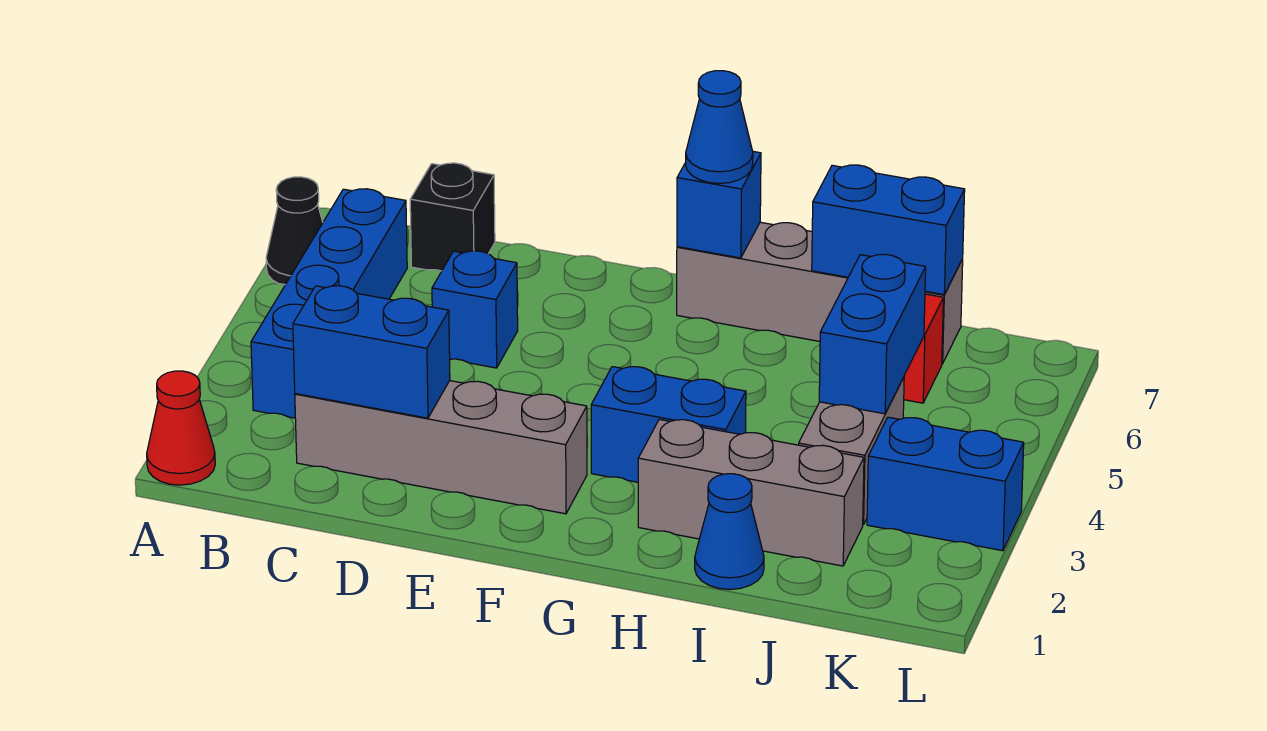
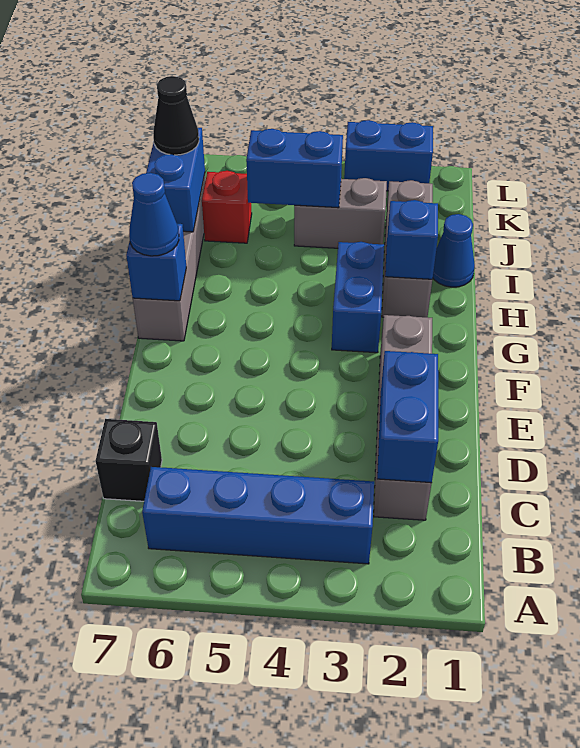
red 1x1 cone [147,371,215,485] -> none
black 1x1 cone [266,177,323,285] -> black 1x1 cone moved to [153,76,199,155]
blue 1x1 brick [432,251,518,368] -> blue 1x1 brick moved to [385,200,438,279]
blue 1x2 brick [867,417,1024,551] -> blue 1x2 brick turned to [344,120,433,191]

